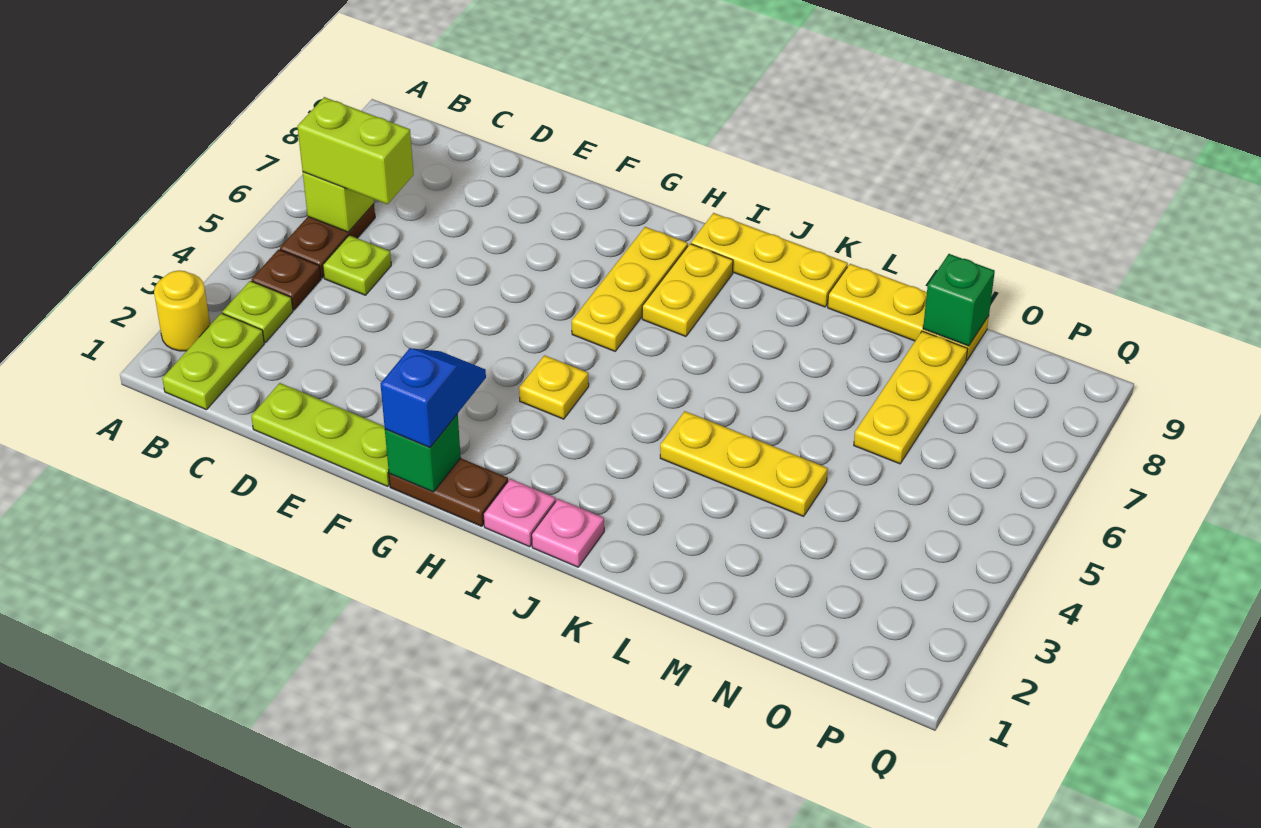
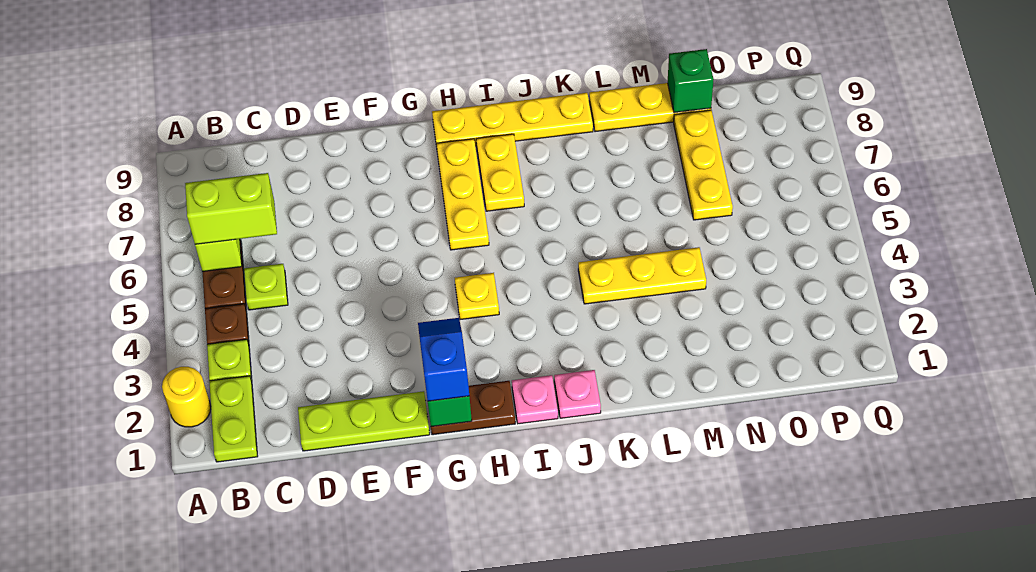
yellow 1x3 plate [691,213,848,307] -> yellow 1x4 plate [432,93,593,147]

